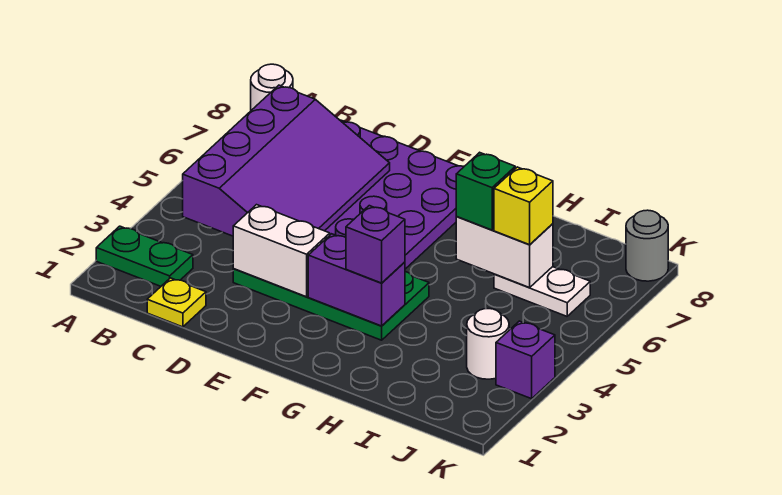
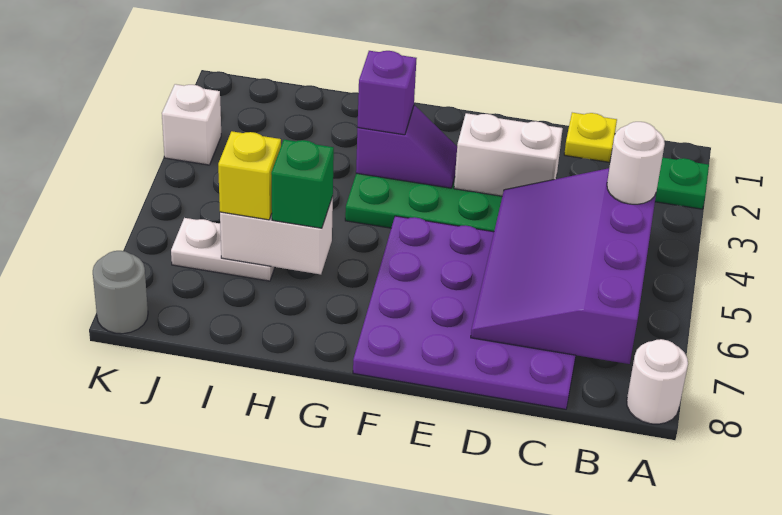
purple 1x2 brick [308,234,405,326] -> purple 1x2 slope [356,105,457,188]
white 1x1 round brick [467,309,509,379] -> white 1x1 round brick moved to [607,122,665,204]
purple 1x1 brick [496,321,555,399] -> white 1x1 brick [162,84,221,165]

